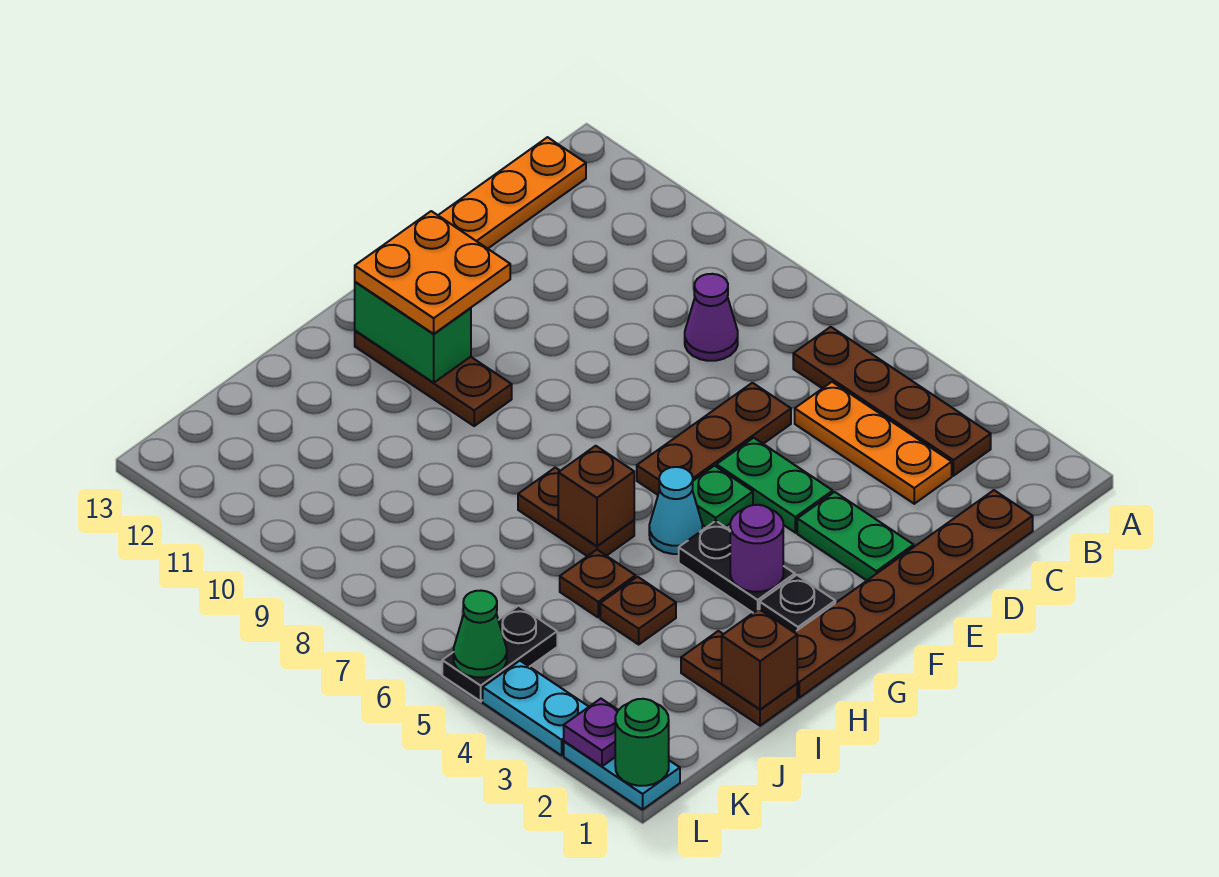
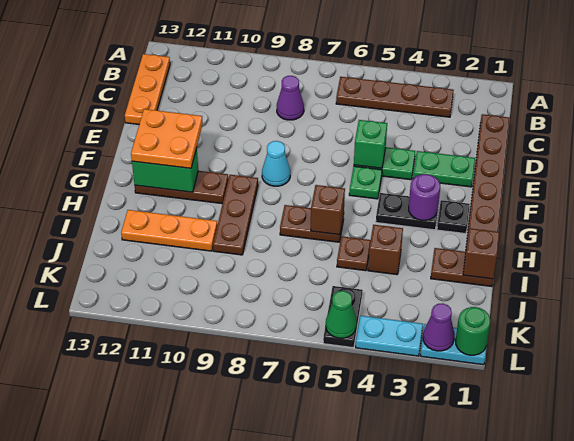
orange 1x3 plate [795,382,952,504] -> orange 1x3 plate moved to [121,210,217,251]
brown 1x3 plate [637,383,791,495] -> brown 1x3 plate moved to [213,175,258,255]
none -> green 1x1 brick [354,120,387,168]
cyan 1x1 cone [649,467,703,554] -> cyan 1x1 cone moved to [262,141,290,186]
brown 1x1 plate [600,577,676,644] -> brown 1x1 brick [368,225,403,275]
purple 1x1 plate [564,699,618,766] -> purple 1x1 cone [423,303,454,351]

